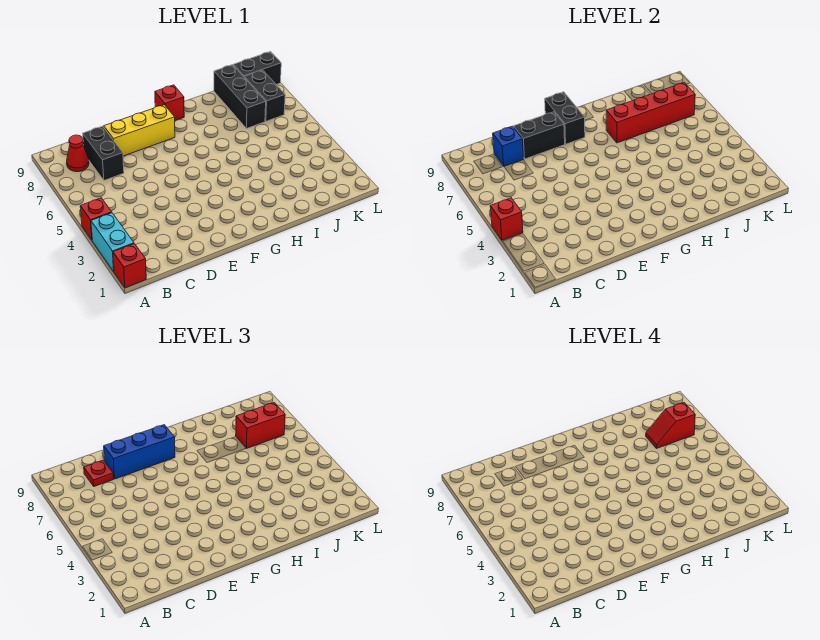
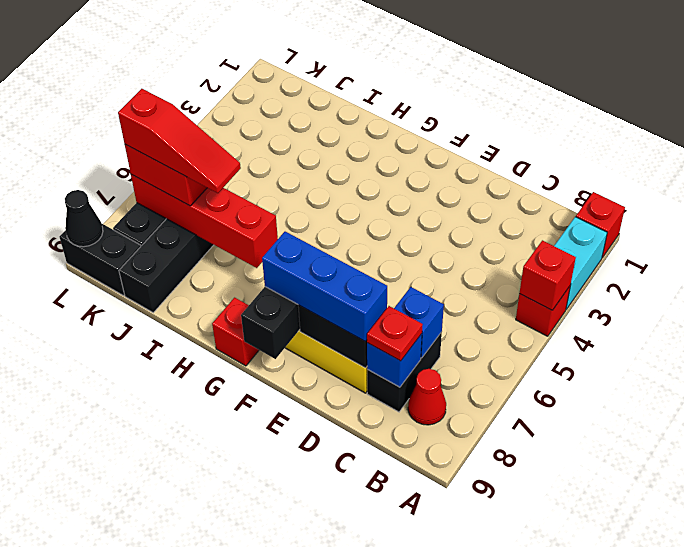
none -> blue 1x1 brick [394,287,444,358]
red 1x2 slope [646,403,695,449] -> red 1x3 slope [118,89,241,193]
none -> black 1x1 cone [65,190,103,247]

